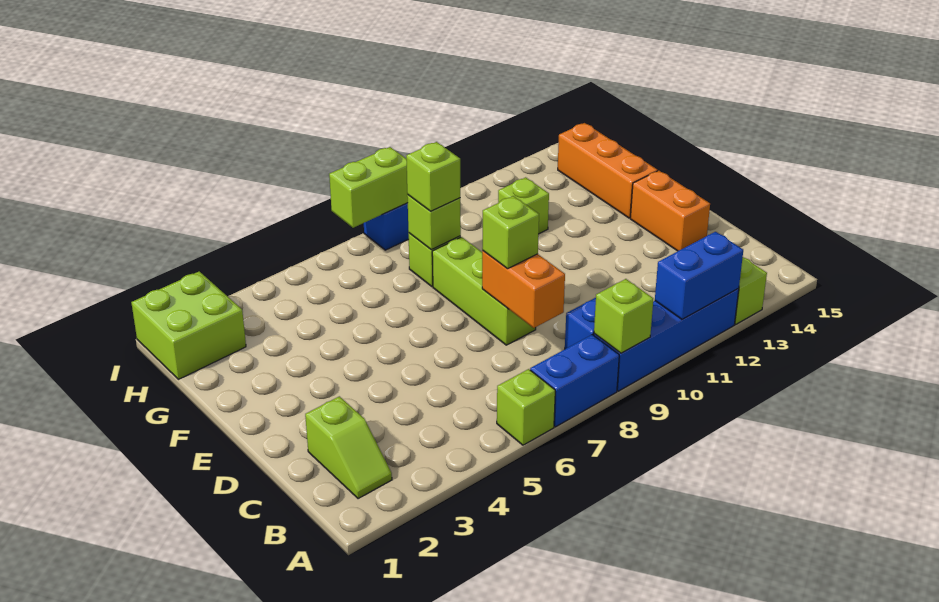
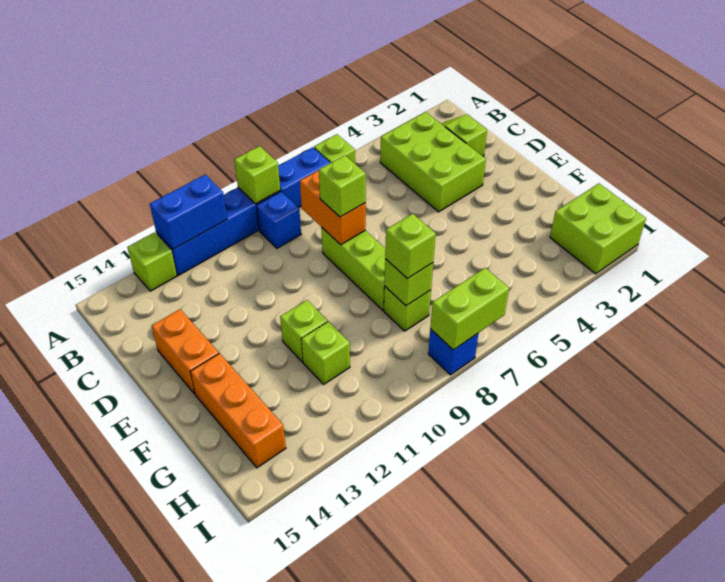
none -> lime 2x3 brick [380,112,486,212]
none -> lime 1x1 brick [280,300,328,362]

